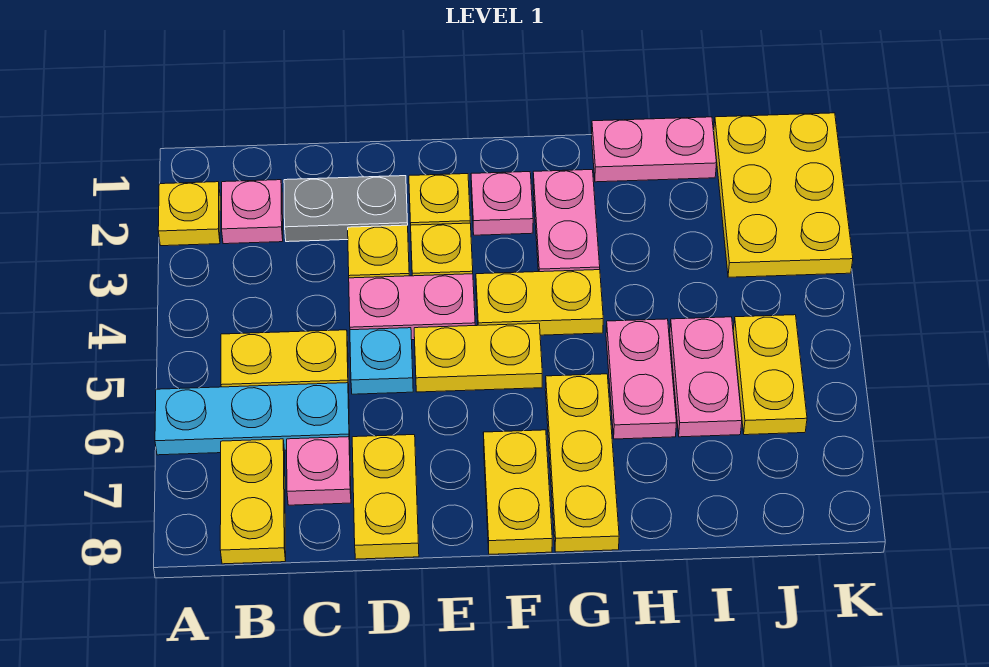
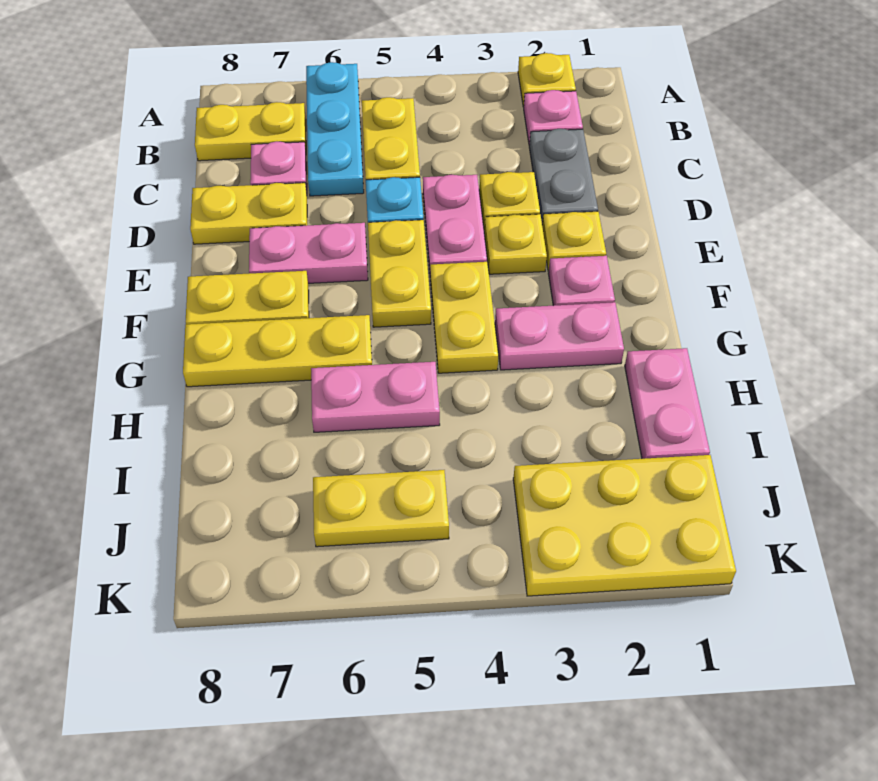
pink 1x2 plate [670,317,742,437] -> pink 1x2 plate moved to [249,223,368,283]

